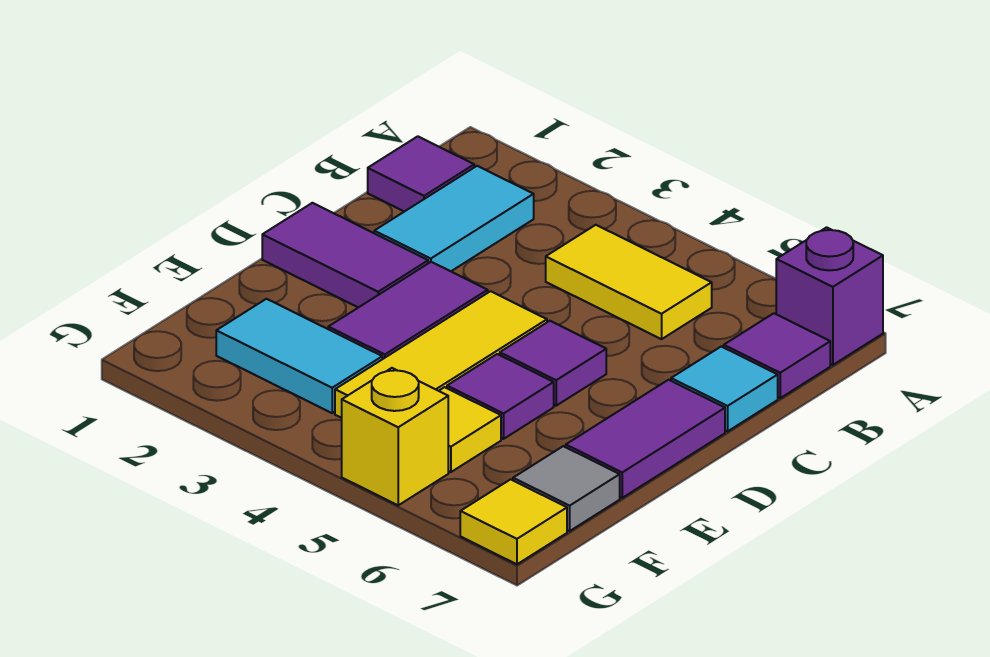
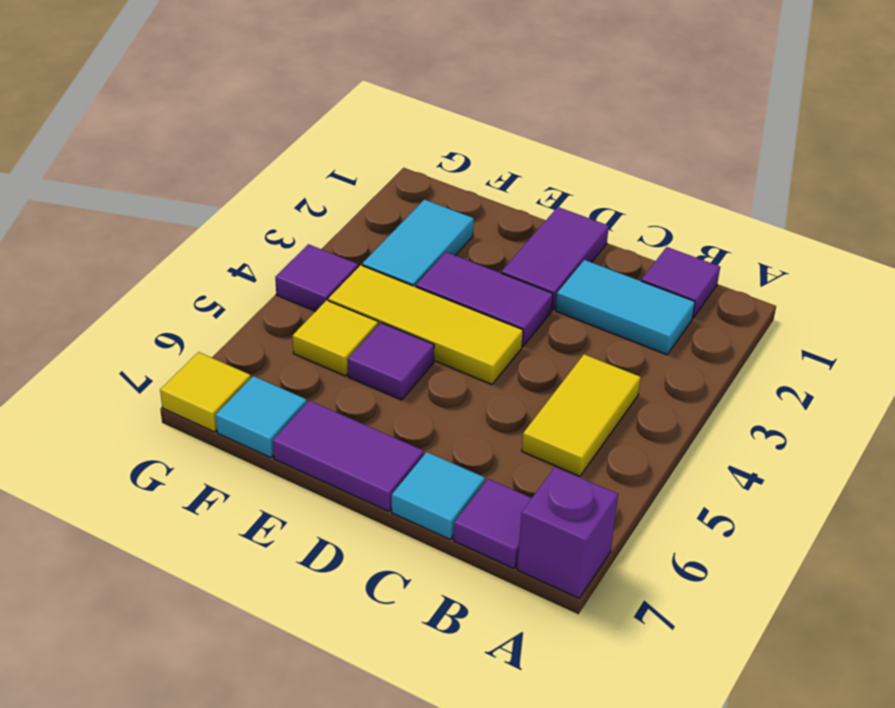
purple 1x1 tile [500,321,606,406] -> purple 1x1 tile moved to [275,244,358,311]
grey 1x1 tile [513,446,620,531] -> cyan 1x1 tile [216,376,307,458]
yellow 1x1 brick [342,368,448,505] -> none

